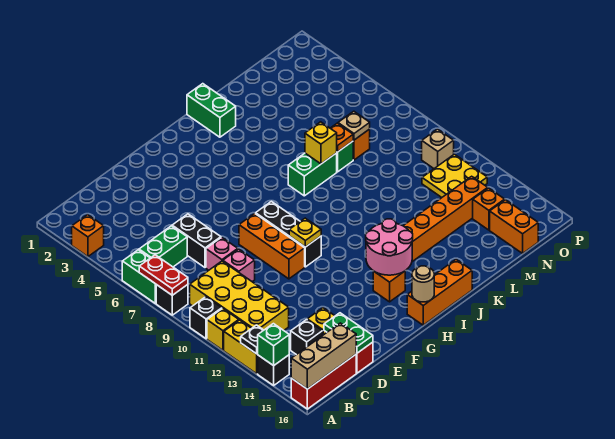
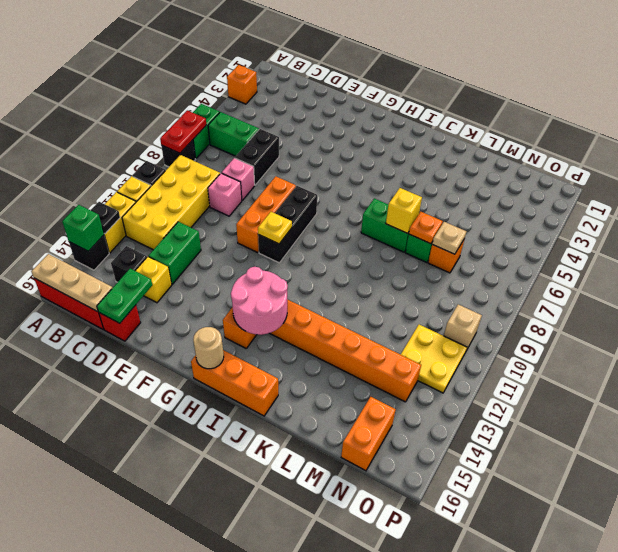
tan 1x3 brick [291,323,356,389] -> tan 1x3 plate [31,254,112,312]
green 1x2 brick [187,84,236,137] -> green 1x2 brick moved to [149,222,201,284]
orange 1x1 brick [473,188,505,230] -> none

